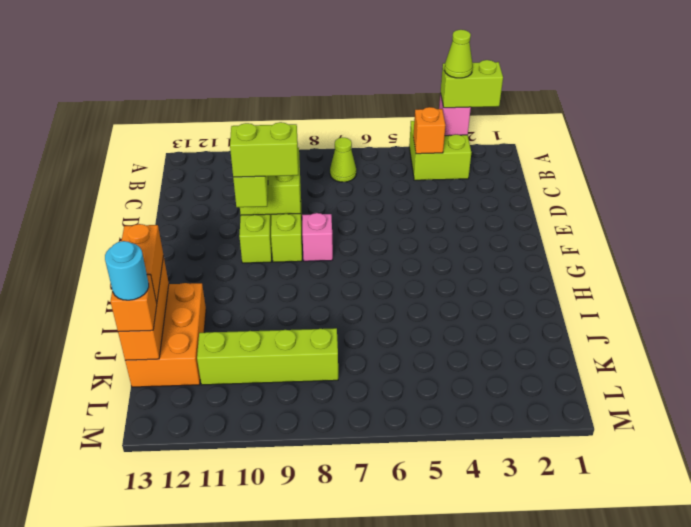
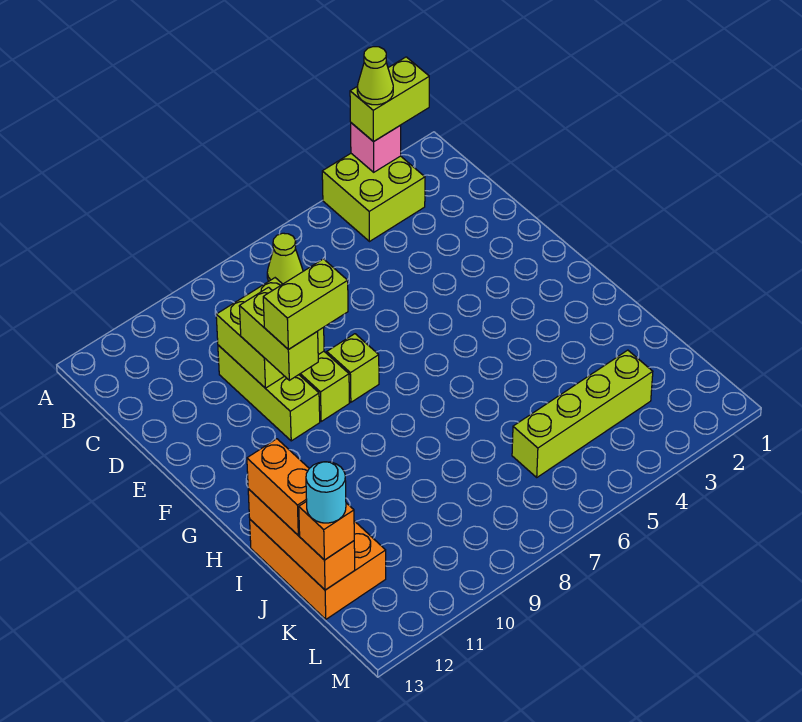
orange 1x1 brick [413,107,446,154] -> none
pink 1x1 brick [302,213,333,261] -> lime 1x1 brick [327,334,379,402]
lime 1x4 brick [197,328,338,385] -> lime 1x4 brick moved to [512,350,653,477]

